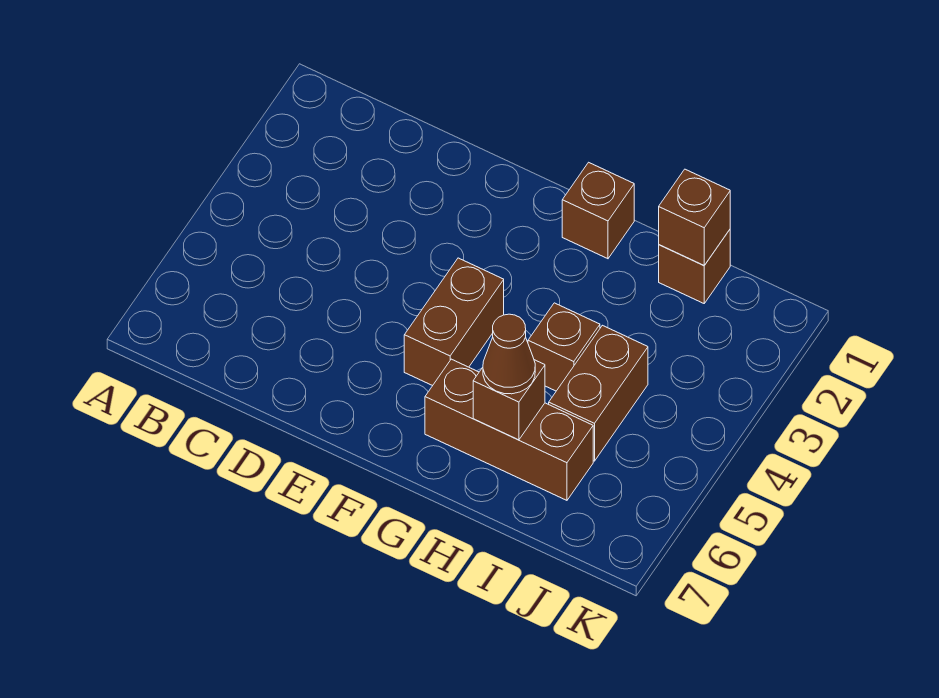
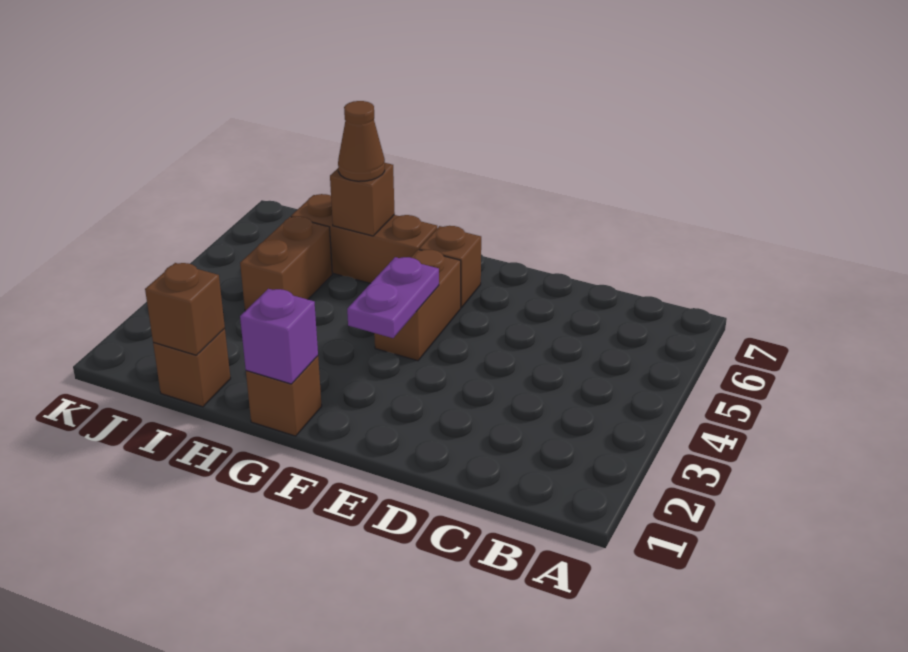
none -> purple 1x2 plate [347,257,439,338]
none -> purple 1x1 brick [240,289,318,384]
brown 1x1 brick [528,303,600,391] -> brown 1x1 brick moved to [419,226,481,308]

